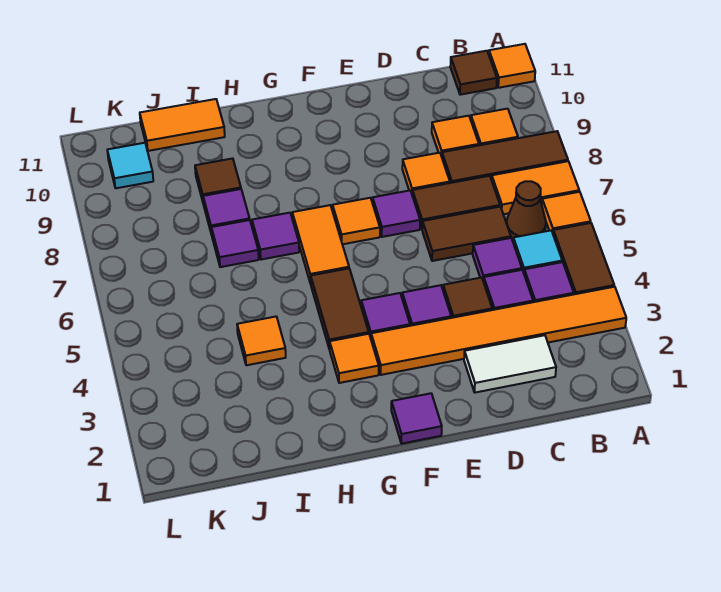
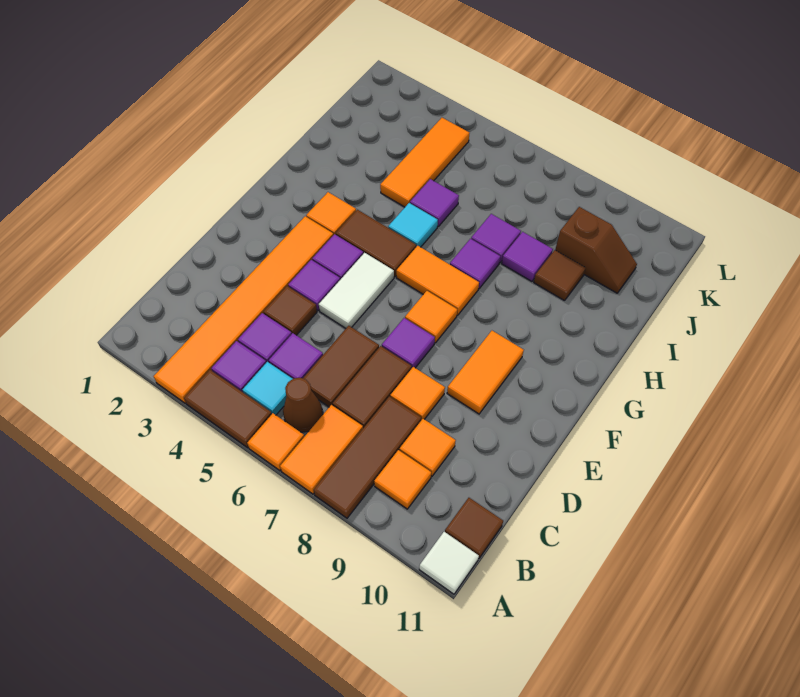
orange 1x1 tile [489,44,535,88] -> white 1x1 tile [419,532,479,594]
white 1x2 tile [464,335,556,393] -> white 1x2 tile moved to [319,253,394,328]
purple 1x1 tile [391,393,442,444] -> purple 1x1 tile moved to [410,179,459,226]
orange 1x1 tile [237,317,286,365] -> orange 1x3 tile [380,118,469,207]
orange 1x2 tile [140,99,225,151] -> orange 1x2 tile moved to [447,331,524,414]
none -> brown 1x2 slope [555,207,637,293]
cyan 1x1 tile [107,143,153,188] -> cyan 1x1 tile moved to [388,203,438,247]

